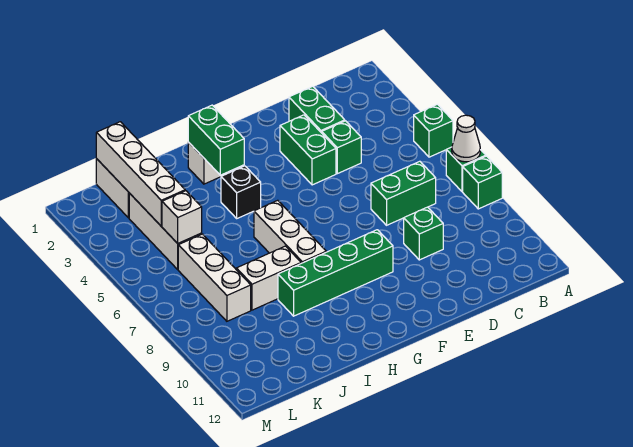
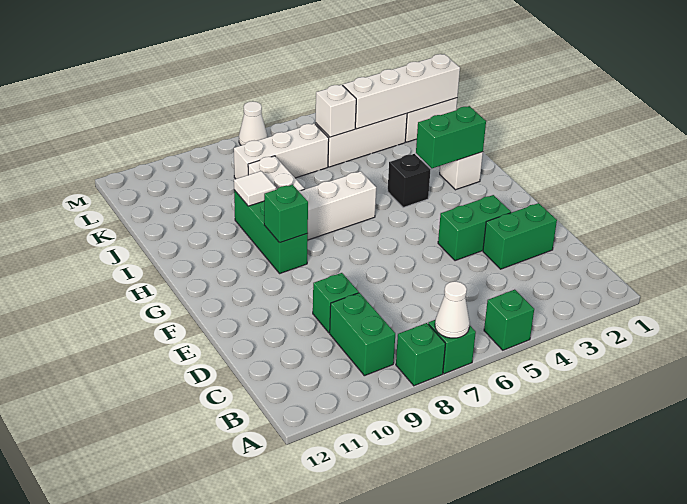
green 1x2 brick [371,161,436,225] -> green 1x2 brick moved to [330,293,395,376]
green 1x1 brick [322,121,361,174] -> green 1x1 brick moved to [264,185,308,243]
green 1x4 brick [278,230,393,316] -> green 1x3 brick [234,190,308,274]
none -> white 1x1 tile [234,171,276,206]
none -> white 1x1 cone [239,101,267,145]

